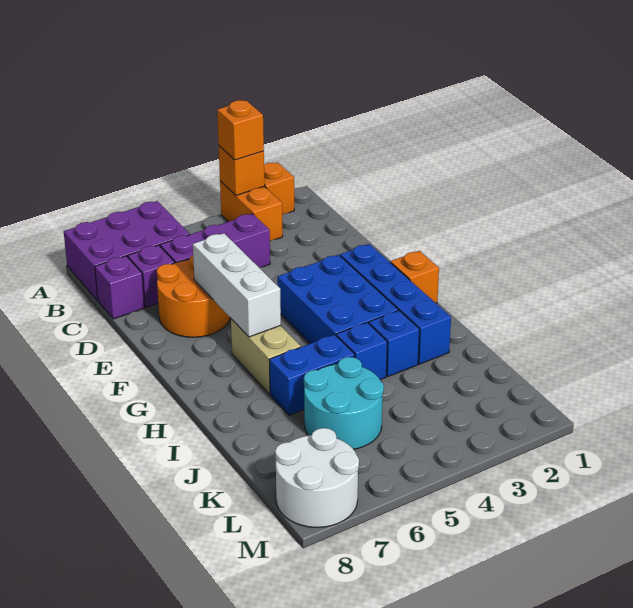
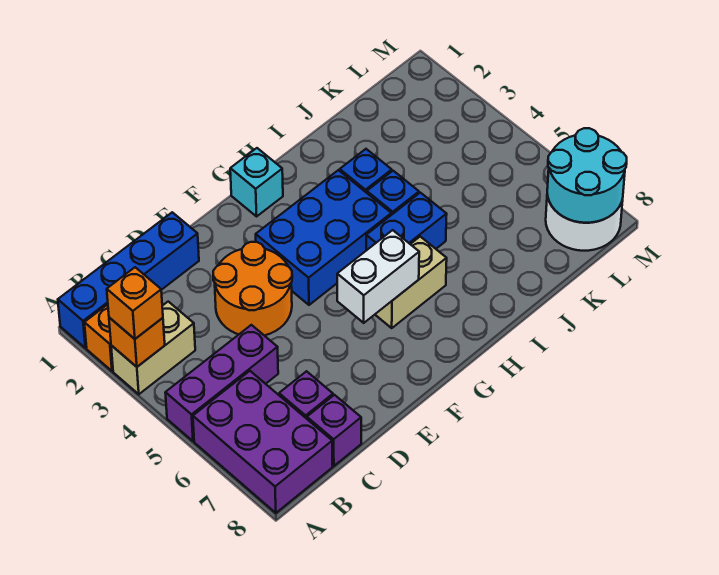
orange 1x2 brick [220,181,283,241] -> tan 1x2 brick [111,302,195,394]
purple 1x3 brick [160,214,270,268] -> purple 1x3 brick turned to [165,325,278,441]
orange 2x2 round brick [157,255,230,337] -> orange 2x2 round brick moved to [213,242,292,336]
white 1x3 brick [193,233,281,337] -> white 1x2 brick [337,230,419,323]
blue 1x4 brick [340,244,451,364] -> blue 1x4 brick moved to [58,212,199,348]
orange 1x1 brick [391,251,439,303] -> cyan 1x1 brick [230,148,283,216]
blue 1x2 brick [269,335,355,415] -> blue 1x2 brick turned to [366,193,447,250]
cyan 2x2 round brick [304,357,384,449] -> cyan 2x2 round brick moved to [547,128,627,223]

